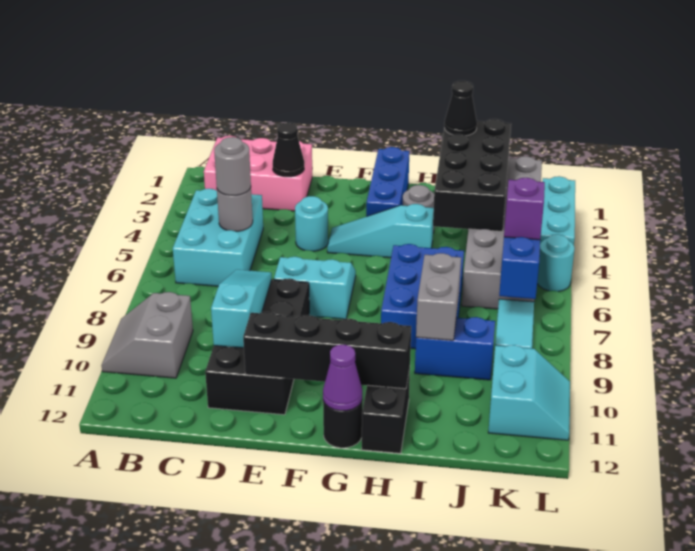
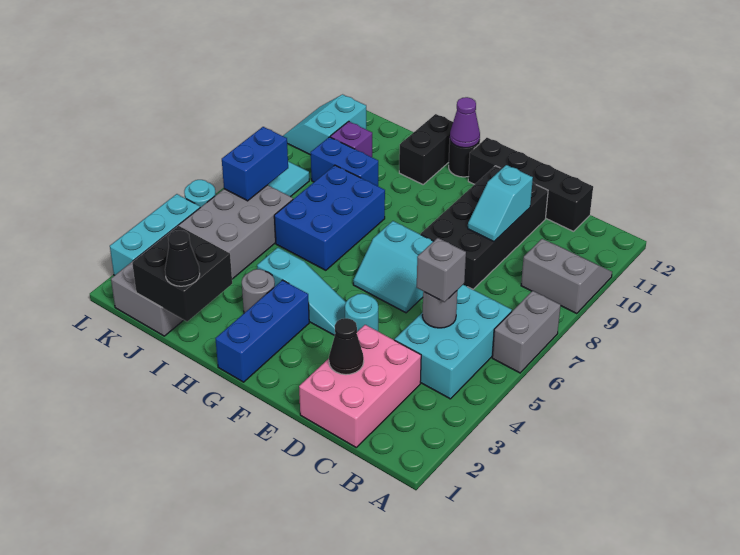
grey 2x2 slope [101,292,193,378] -> grey 2x2 slope turned to [521,239,612,314]
pink 2x3 brick [204,136,312,211] -> pink 2x3 brick turned to [299,325,421,447]
grey 1x1 round brick [214,137,251,195] -> grey 1x1 brick [417,238,466,302]
cyan 1x3 slope [211,270,272,348] -> cyan 1x2 slope [468,165,533,242]
black 1x4 brick [243,312,411,389] -> black 1x4 brick moved to [468,138,593,231]
black 2x4 brick [433,119,511,231] -> black 2x2 brick [132,226,232,321]
grey 1x2 brick [416,253,461,340] -> grey 1x2 brick moved to [492,291,561,373]
purple 1x1 brick [504,178,545,240] -> purple 1x1 brick moved to [330,121,372,157]

